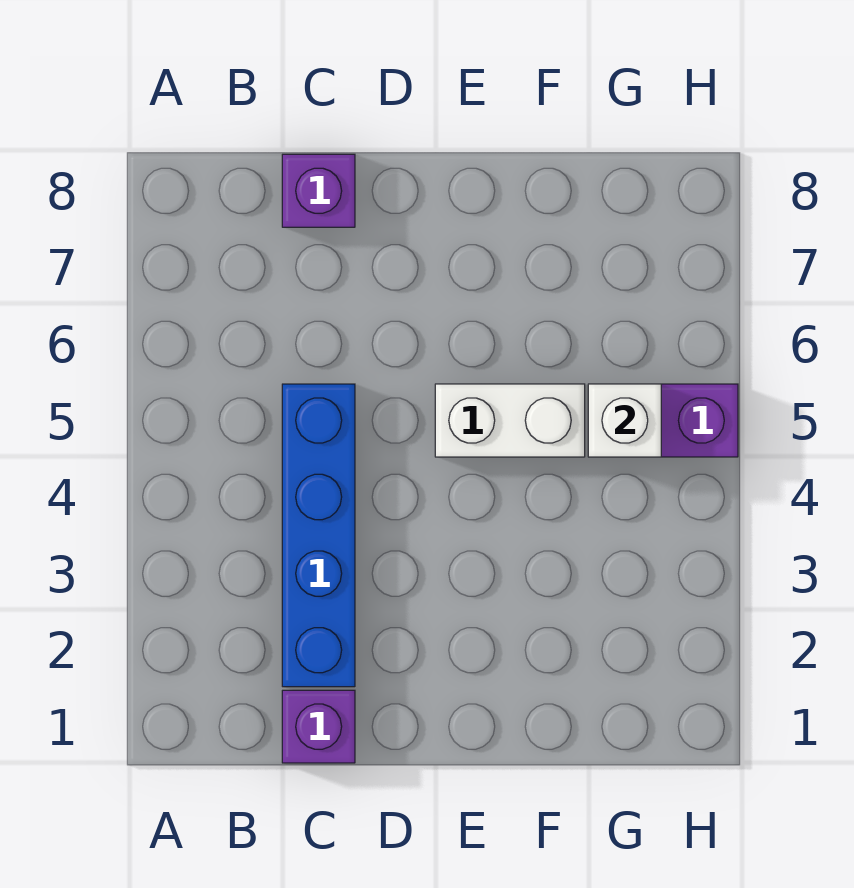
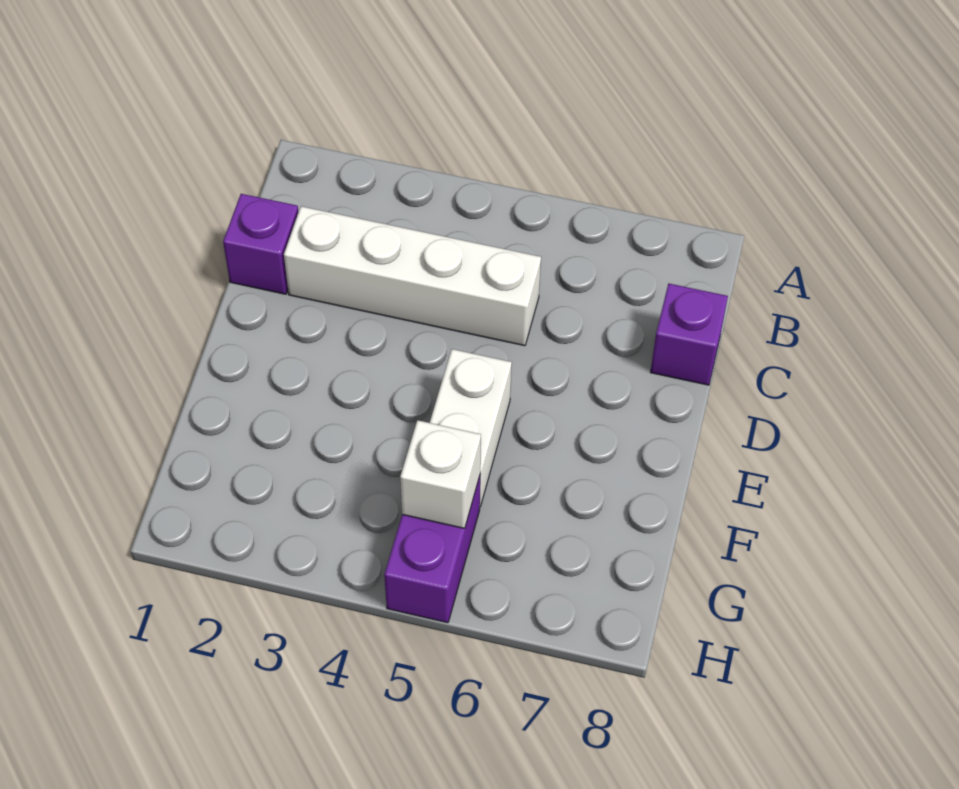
blue 1x4 brick [282,384,355,687] -> white 1x4 brick [284,206,541,346]

